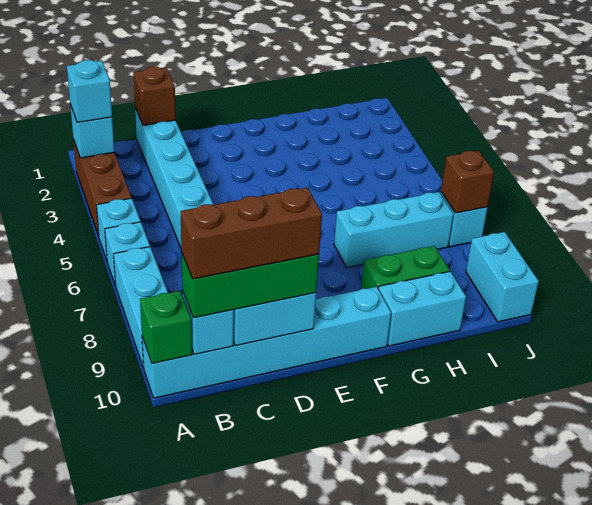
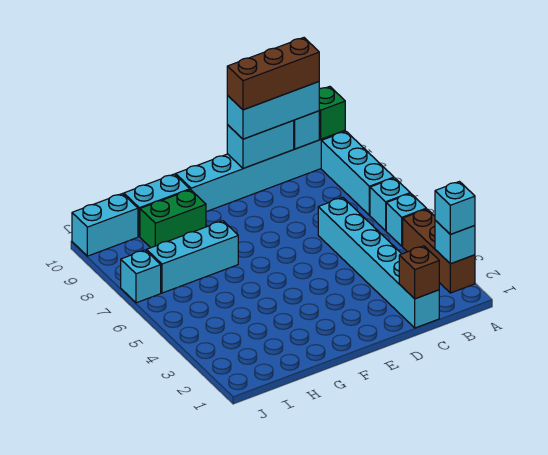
green 1x3 brick [181,252,319,318] -> cyan 1x3 brick [227,82,319,139]
brown 1x1 brick [441,150,494,213] -> none
cyan 1x2 brick [466,232,539,322] -> cyan 1x2 brick turned to [72,194,138,256]

